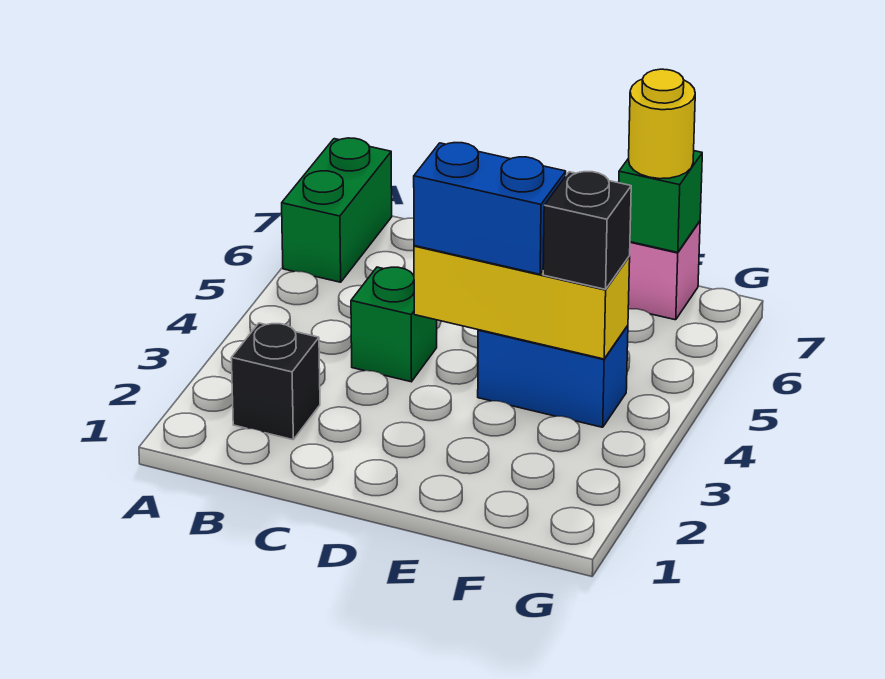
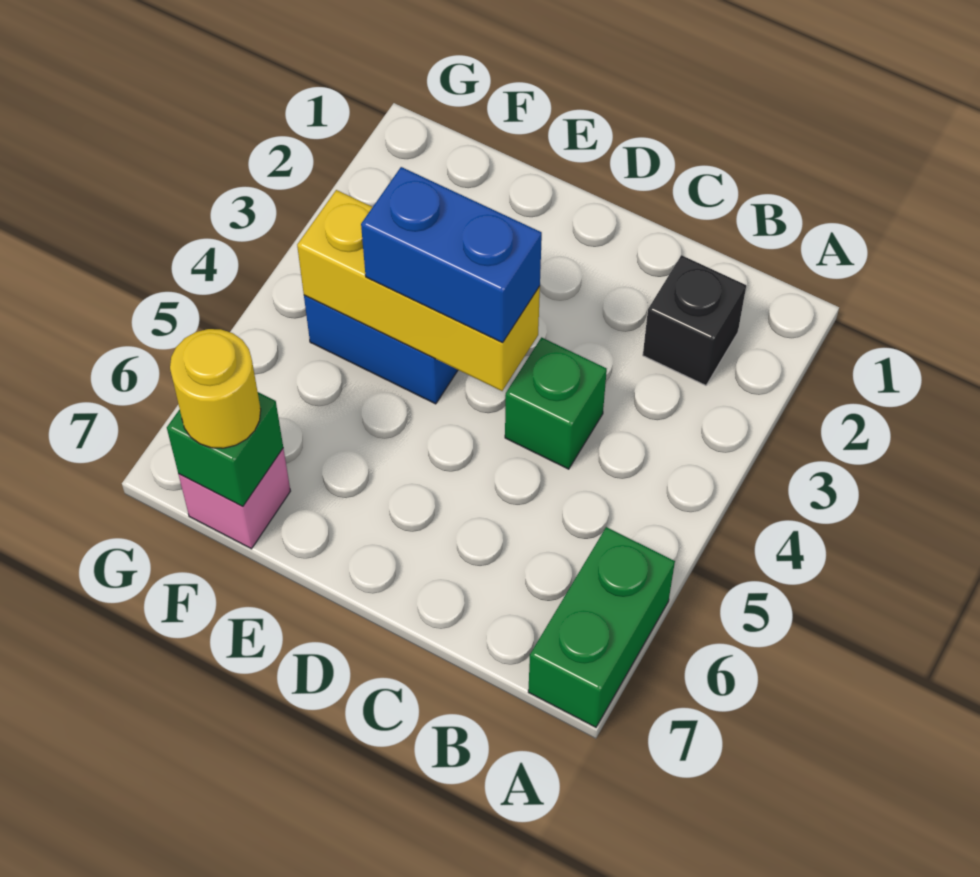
black 1x1 brick [543,172,631,289] -> none

